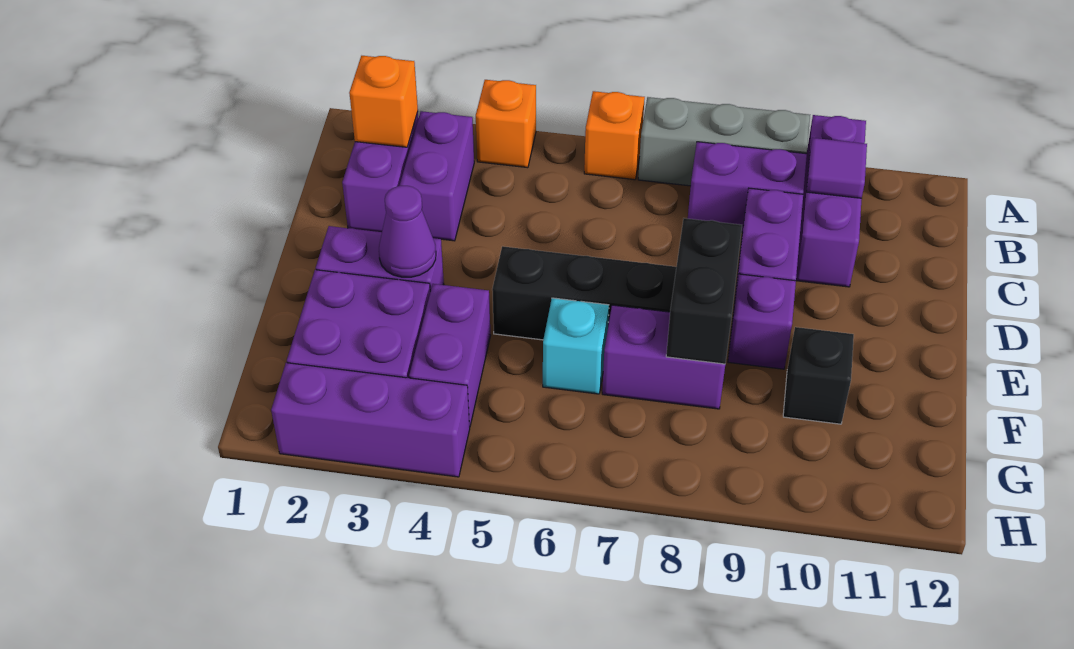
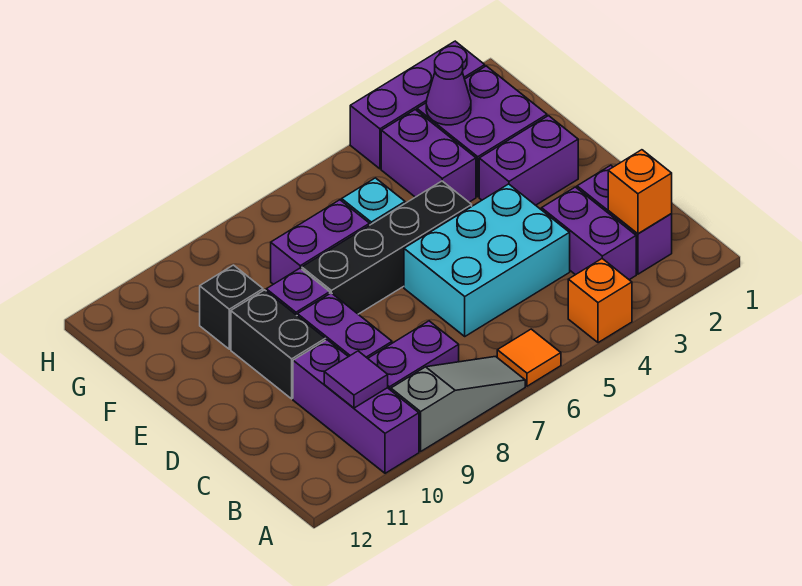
orange 1x1 brick [584,91,645,180] -> orange 1x1 tile [497,329,561,386]
grey 1x3 brick [638,97,810,186] -> grey 1x3 slope [391,357,525,451]
none -> cyan 2x3 brick [404,184,570,336]
purple 1x1 cone [379,186,436,277] -> purple 1x1 cone moved to [426,52,471,125]
black 1x2 brick [666,218,742,364] -> black 1x2 brick moved to [231,290,325,399]

